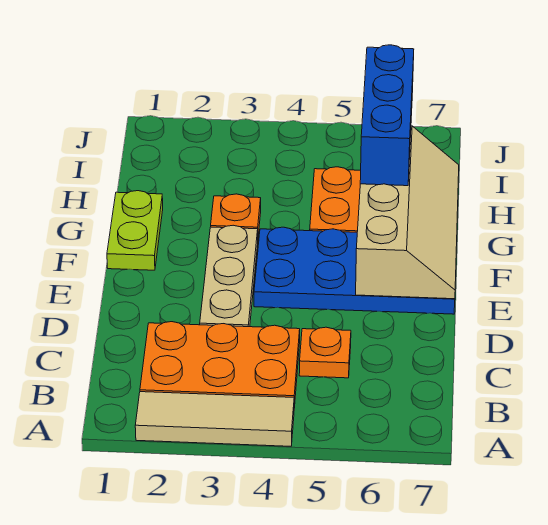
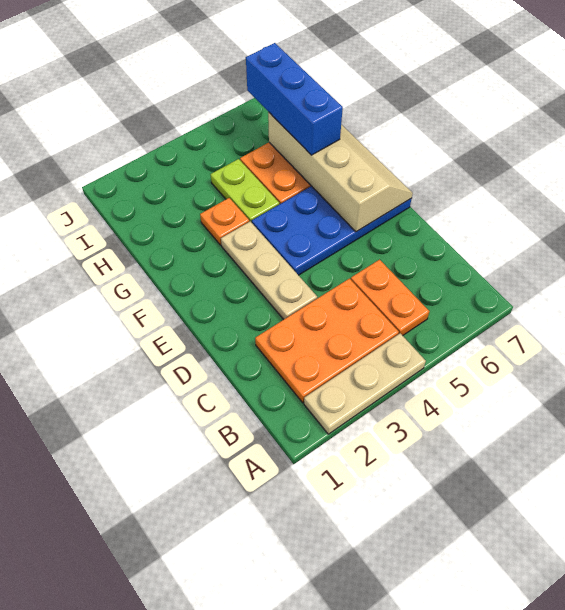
tan 1x3 tile [135,392,294,446] -> tan 1x3 plate [304,333,426,434]
orange 1x1 plate [299,327,351,378] -> orange 1x2 plate [351,260,429,336]
lime 1x2 plate [107,191,163,270] -> lime 1x2 plate moved to [211,159,279,223]

